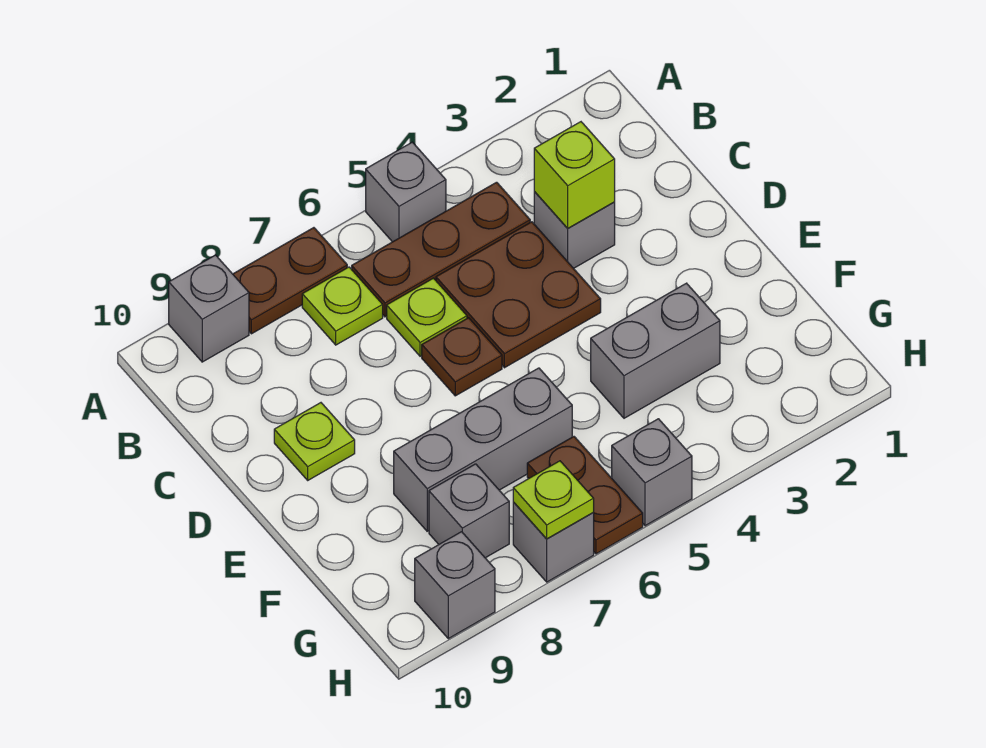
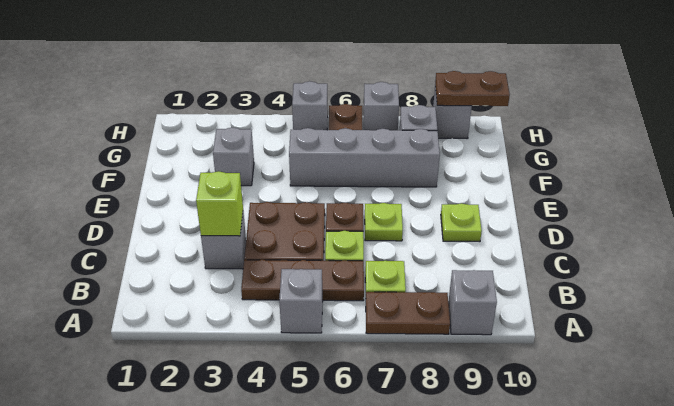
grey 1x2 brick [591,283,720,418] -> grey 1x1 brick [213,128,254,186]
grey 1x3 brick [394,368,572,531] -> grey 1x4 brick [289,128,440,187]
lime 1x1 plate [513,461,594,539] -> lime 1x1 plate moved to [365,203,403,241]
none -> brown 1x2 plate [435,71,510,106]

